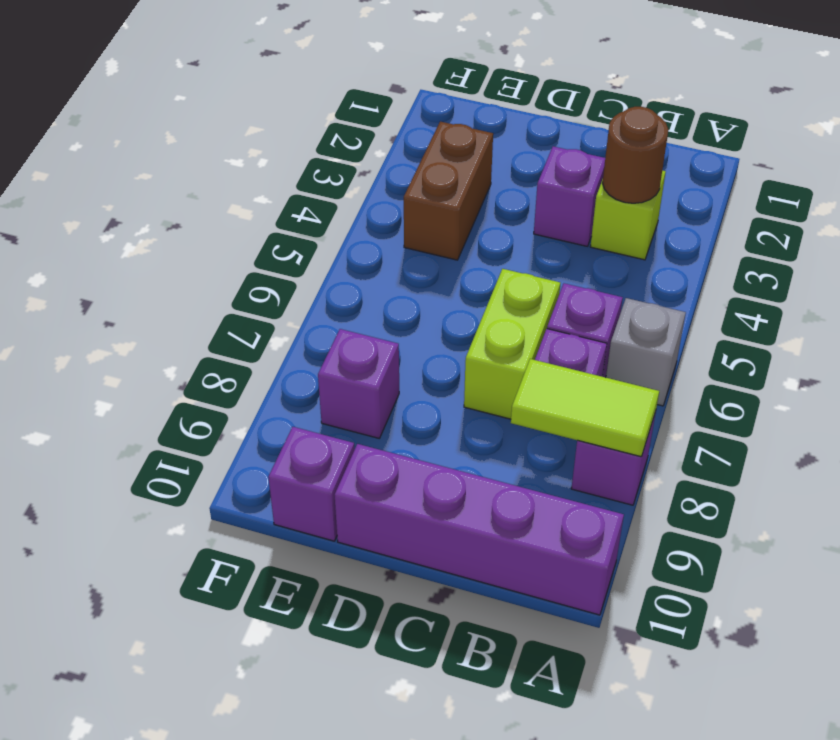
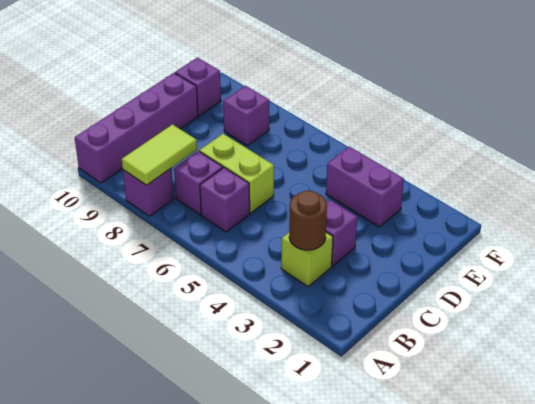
grey 1x1 brick [606,298,686,406] -> none
brown 1x2 brick [404,122,493,260] -> purple 1x2 brick [326,146,404,227]

